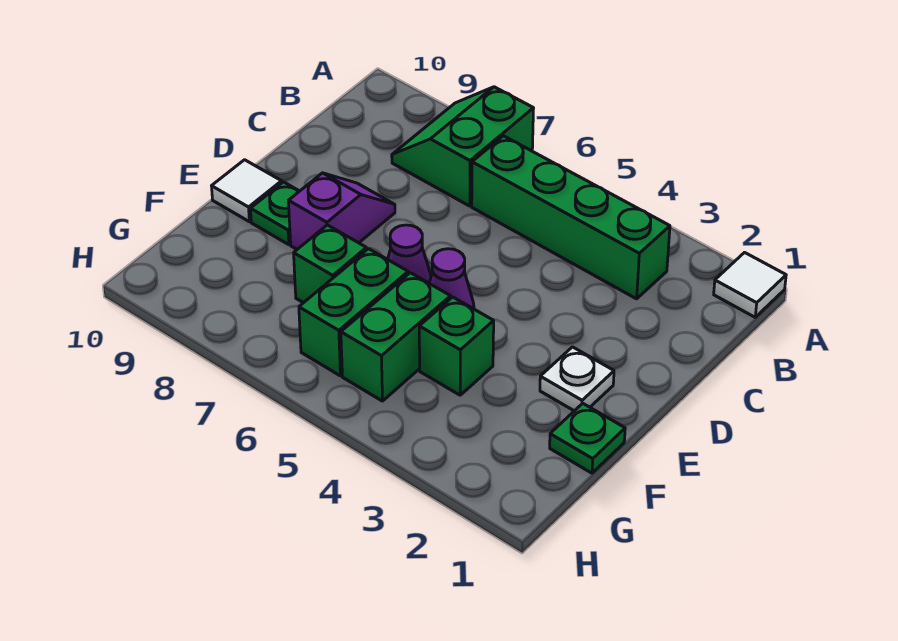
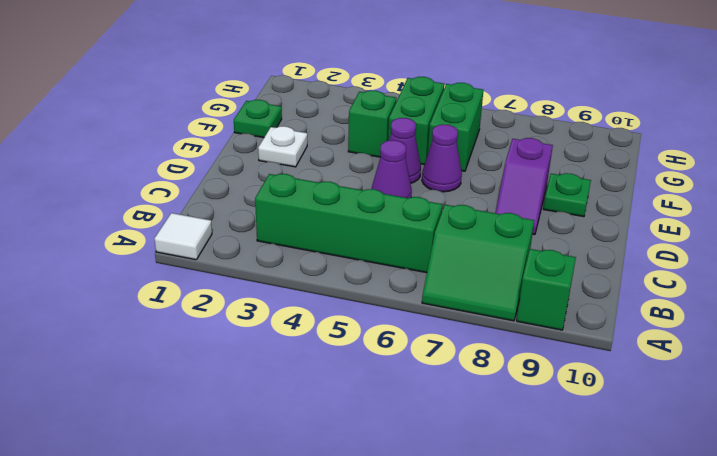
green 2x2 slope [392,87,534,206] -> green 2x2 slope turned to [422,205,534,321]
none -> purple 1x1 cone [372,140,412,198]
white 1x1 tile [212,160,282,222] -> none
green 1x1 brick [294,225,366,303] -> green 1x1 brick moved to [517,249,576,330]

